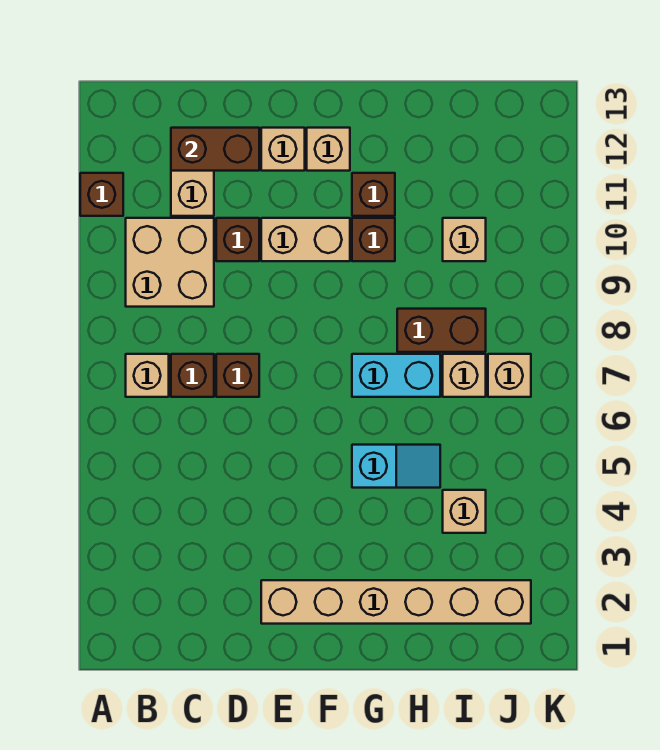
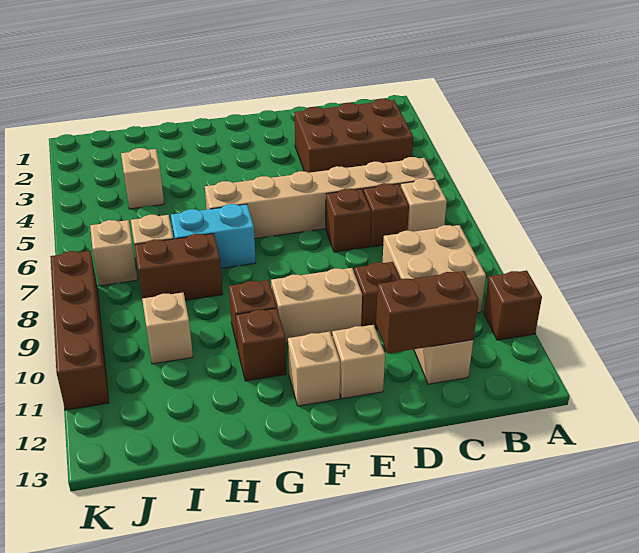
none -> brown 2x3 brick [295,99,413,173]
tan 1x6 brick [261,580,531,624] -> tan 1x6 brick moved to [205,157,435,239]
cyan 1x2 slope [352,445,440,488] -> none
none -> brown 1x4 brick [50,251,109,410]

